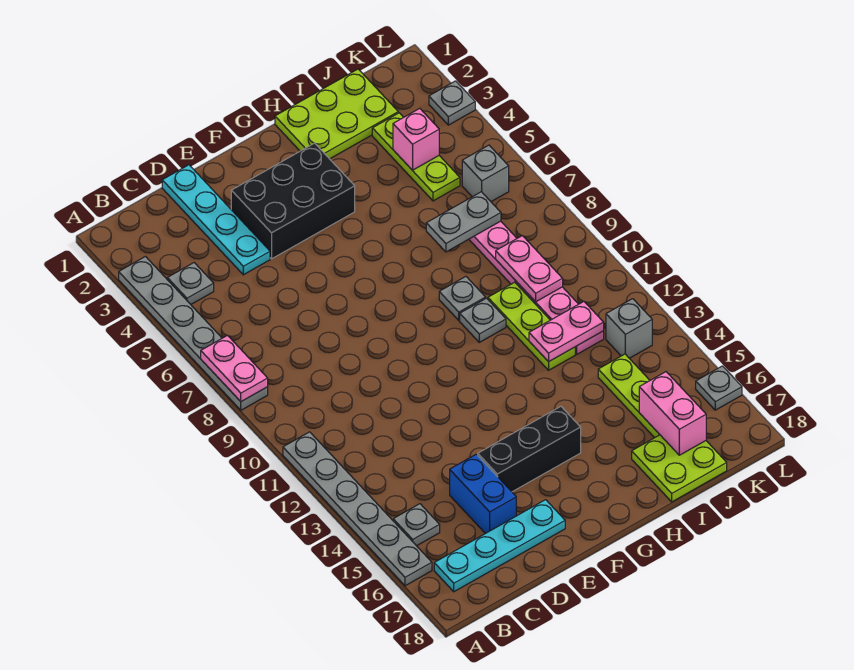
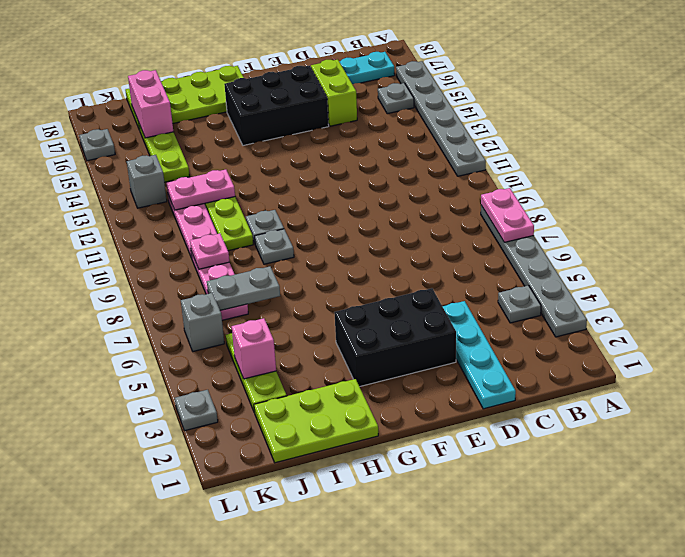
blue 1x2 brick [450,454,516,534] -> lime 1x2 brick [311,60,357,126]
black 1x3 brick [478,406,581,492] -> black 2x3 brick [224,66,329,145]
lime 2x2 plate [632,435,727,502] -> lime 2x4 plate [125,66,244,130]
pink 1x2 plate [496,236,563,302] -> pink 1x1 plate [190,233,229,269]

